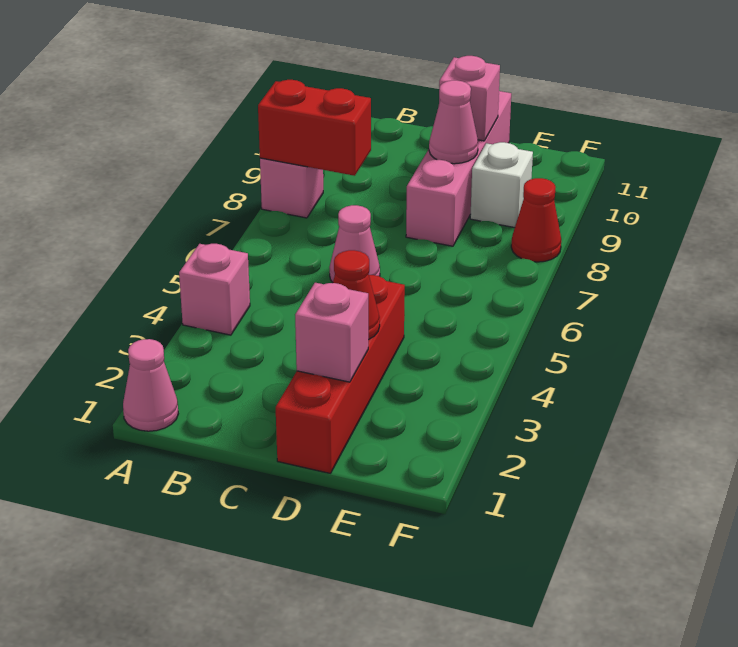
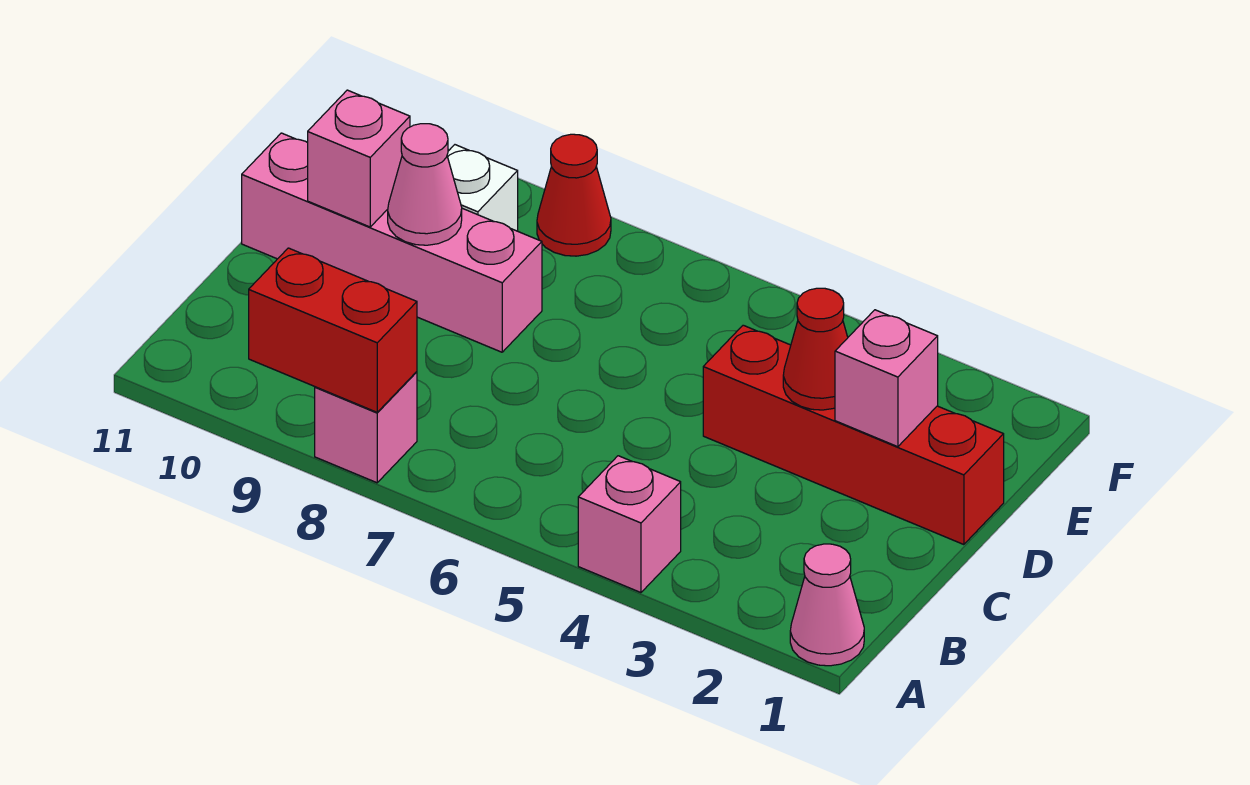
red 1x2 brick [258,80,371,176] -> red 1x2 brick turned to [249,248,417,412]
pink 1x1 cone [329,205,380,282] -> none

